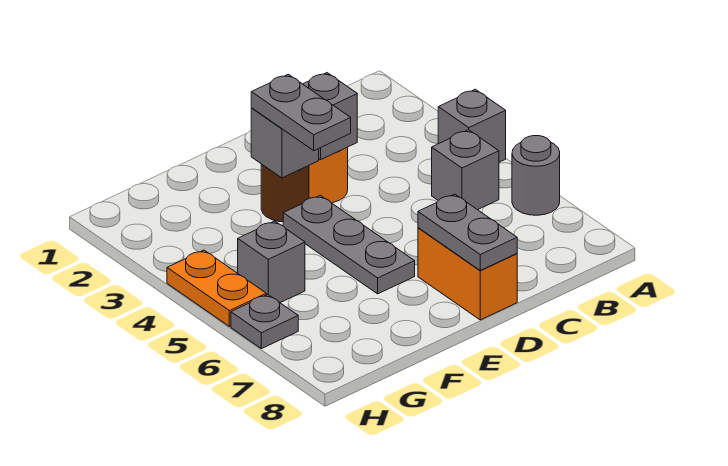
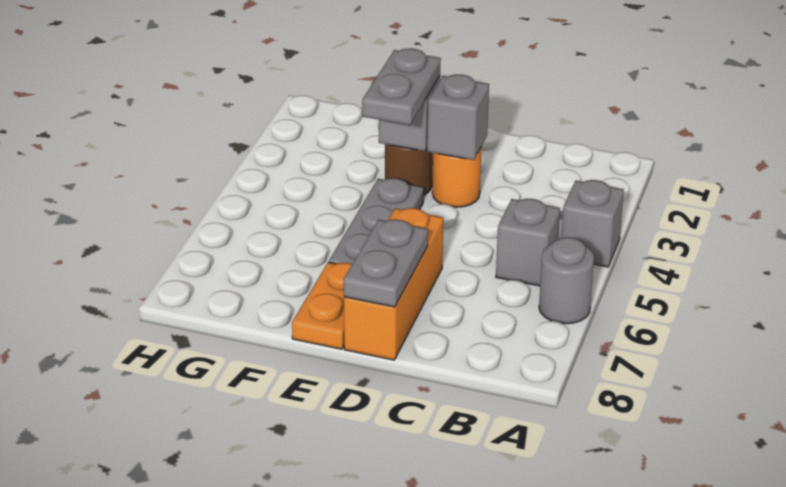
orange 1x2 brick [418,228,517,320] -> orange 1x3 brick [344,208,443,360]
grey 1x1 brick [238,221,305,303] -> none
orange 1x2 plate [167,250,266,326] -> orange 1x2 plate moved to [292,262,352,349]
grey 1x1 plate [231,295,298,349] -> none

